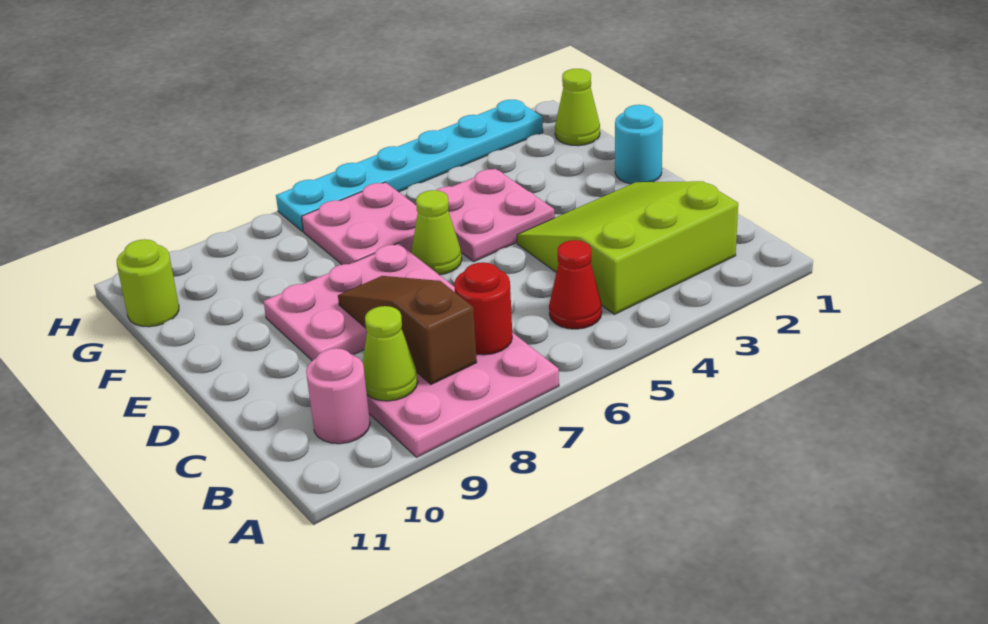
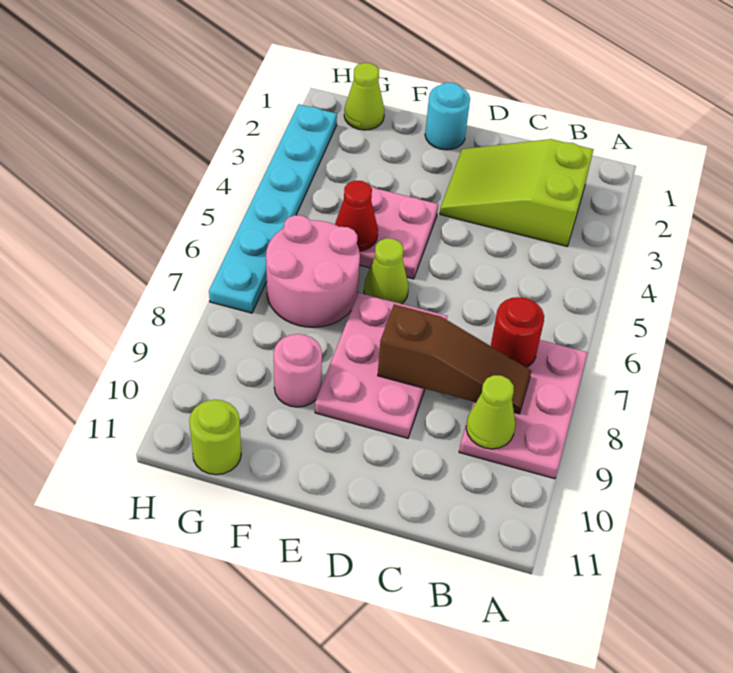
lime 3x3 slope [517,181,738,314] -> lime 2x3 slope [440,139,593,246]
red 1x1 cone [549,240,602,329] -> red 1x1 cone moved to [335,181,378,251]
brown 1x3 slope [338,276,477,384] -> brown 1x3 slope turned to [378,304,531,414]
pink 1x1 round brick [306,348,370,444] -> pink 1x1 round brick moved to [274,334,322,407]
pink 2x2 plate [302,182,418,265] -> pink 2x2 round brick [266,215,360,327]

